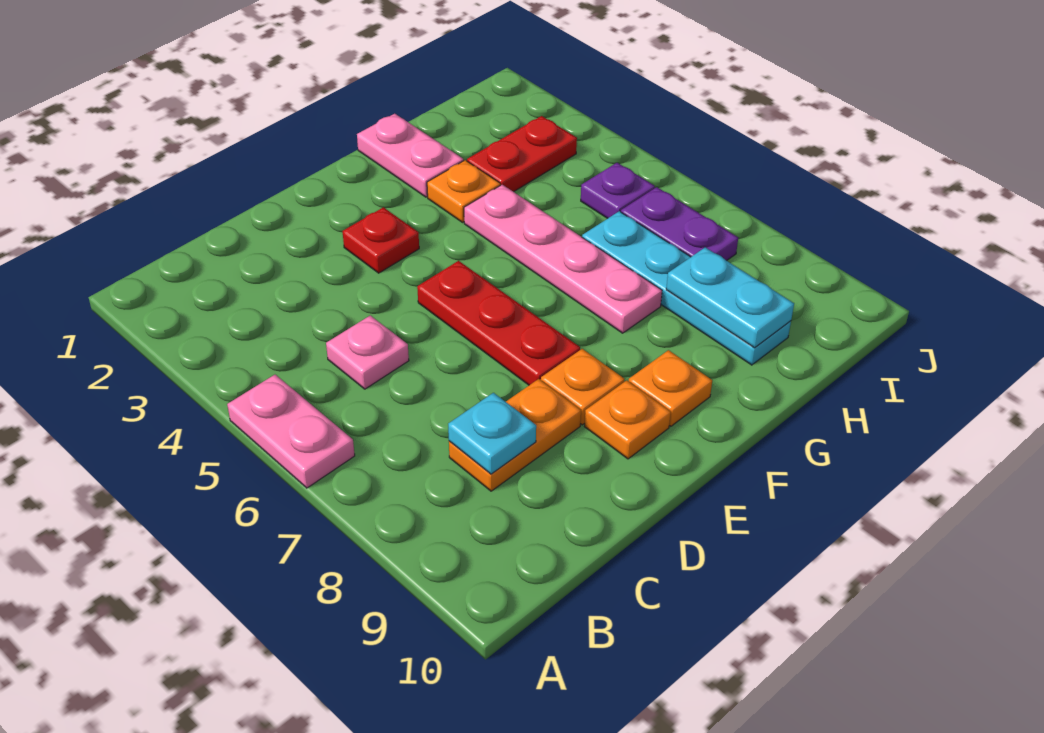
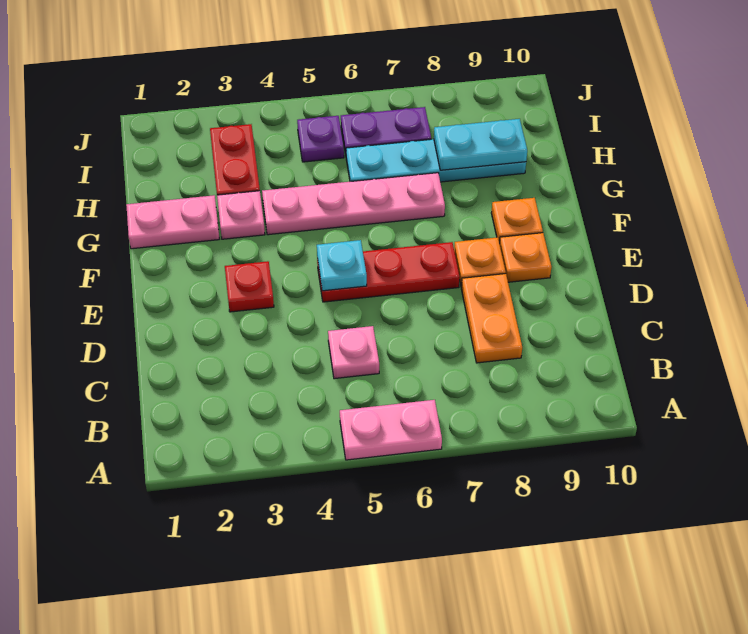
cyan 1x1 plate [448,393,536,474] -> cyan 1x1 plate moved to [317,240,367,291]
orange 1x1 plate [427,160,500,222] -> pink 1x1 plate [217,191,265,239]

